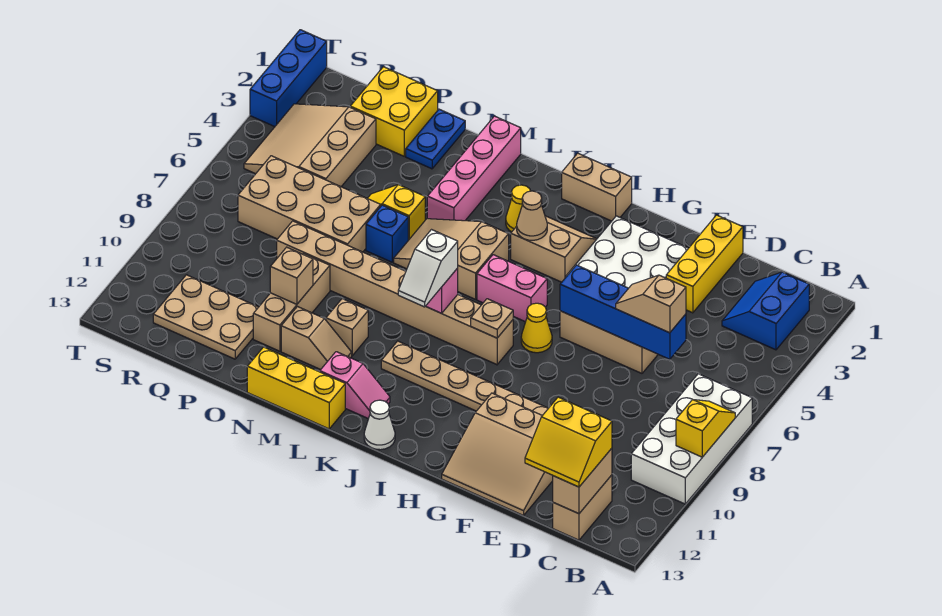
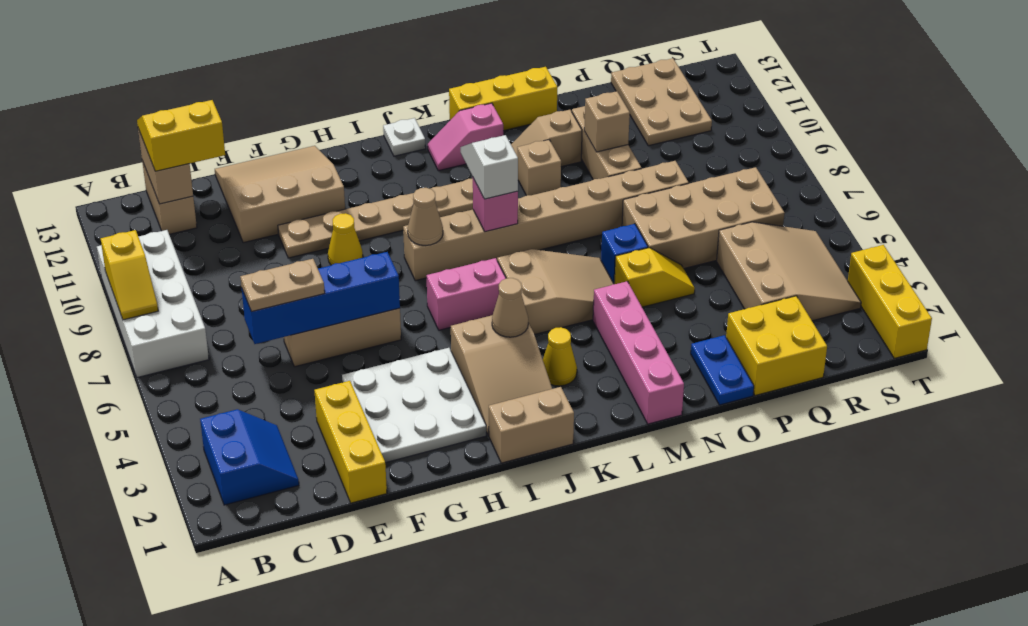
tan 1x2 slope [616,275,686,333] -> tan 1x2 plate [240,259,325,312]
yellow 1x1 cone [521,303,552,353] -> yellow 1x1 cone moved to [328,213,363,265]
tan 2x2 slope [511,216,597,282] -> tan 2x3 slope [451,315,552,435]
tan 1x1 plate [471,299,513,338] -> tan 1x1 cone [408,188,443,245]
white 1x1 cone [364,400,395,450] -> white 1x1 plate [383,118,426,156]
tan 2x3 plate [153,275,258,359] -> tan 2x3 plate turned to [611,58,712,146]
blue 1x3 brick [250,30,327,127] -> yellow 1x3 brick [848,245,932,358]

